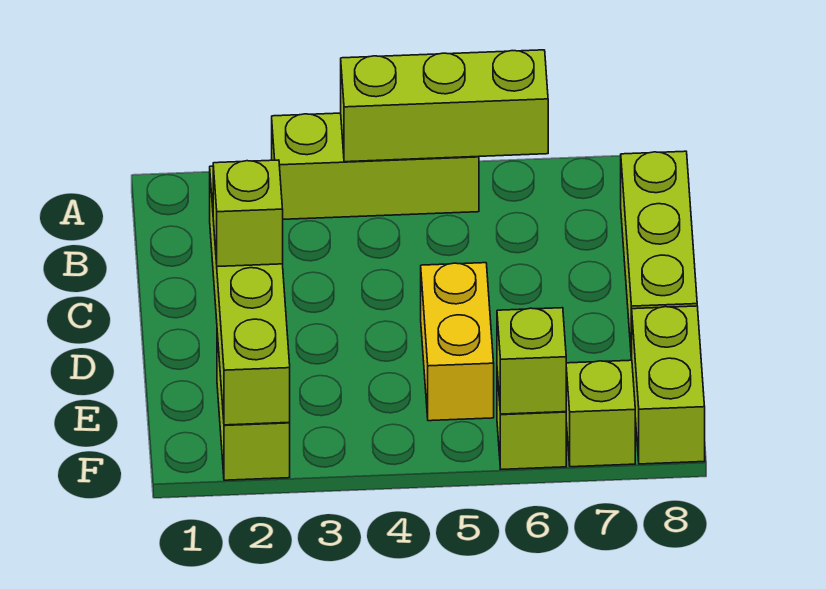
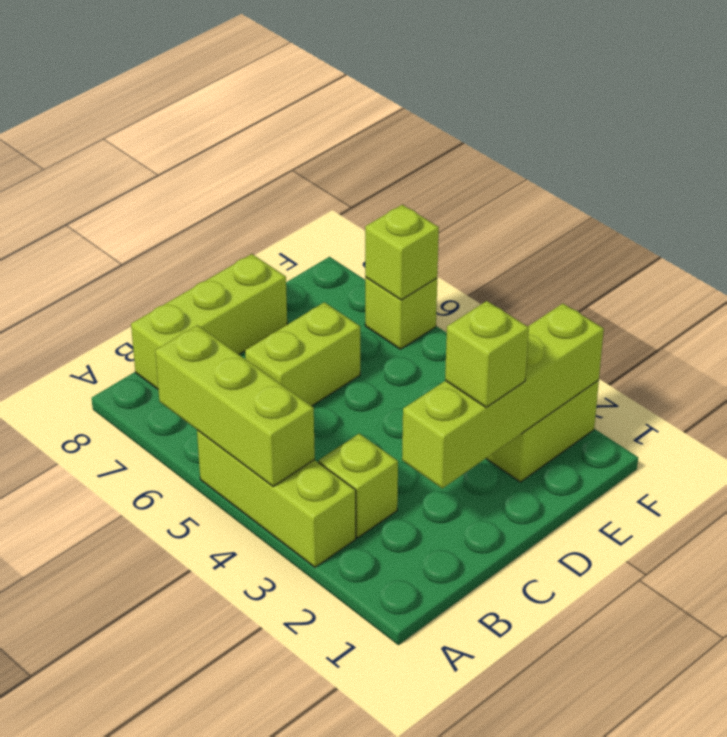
yellow 1x2 brick [421,263,494,421] -> none
lime 1x2 brick [632,306,705,464] -> lime 1x2 brick moved to [245,302,360,406]
lime 1x1 brick [566,360,635,467] -> lime 1x1 brick moved to [319,434,398,538]

